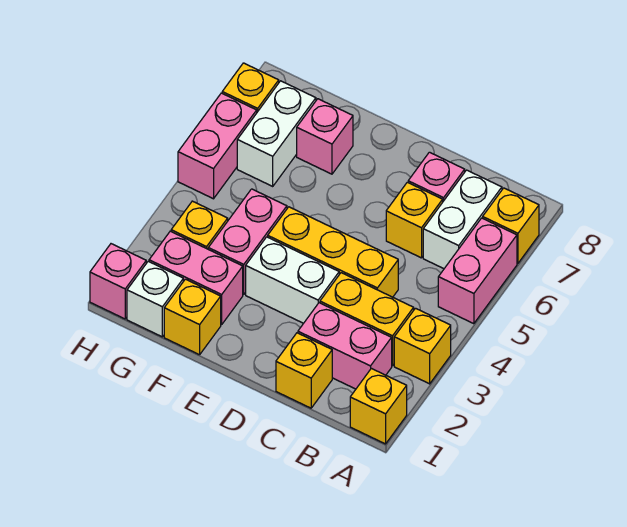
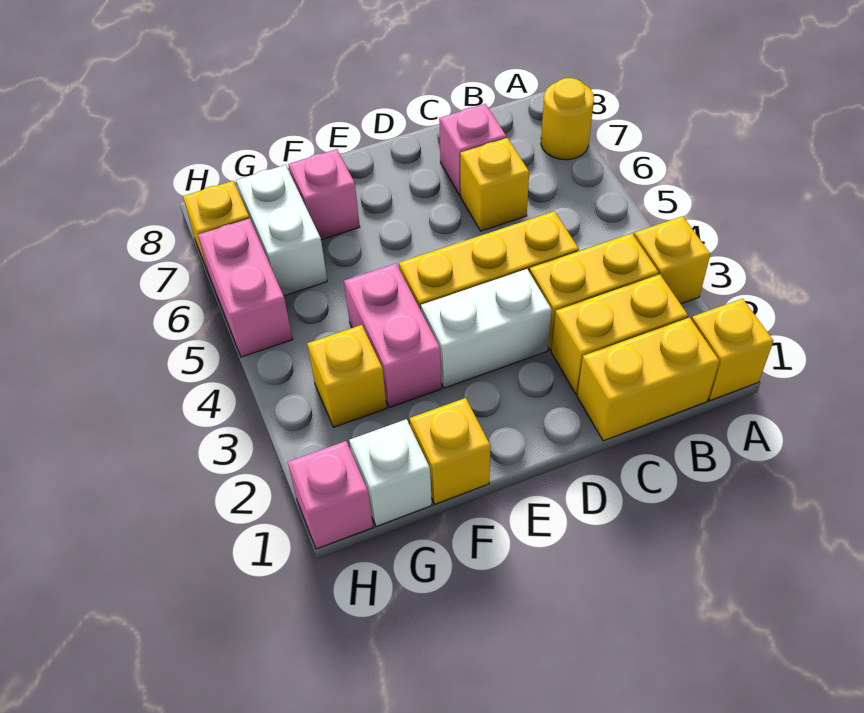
pink 1x2 brick [438,218,517,324] -> none
yellow 1x1 brick [483,188,539,263] -> yellow 1x1 round brick [541,78,594,160]
pink 1x2 brick [298,303,392,389] -> yellow 1x2 brick [551,274,688,394]
white 1x2 brick [423,170,502,269] -> none
yellow 1x1 brick [276,333,332,408] -> yellow 1x2 brick [577,318,719,441]
pink 1x2 brick [149,231,243,325] -> none

